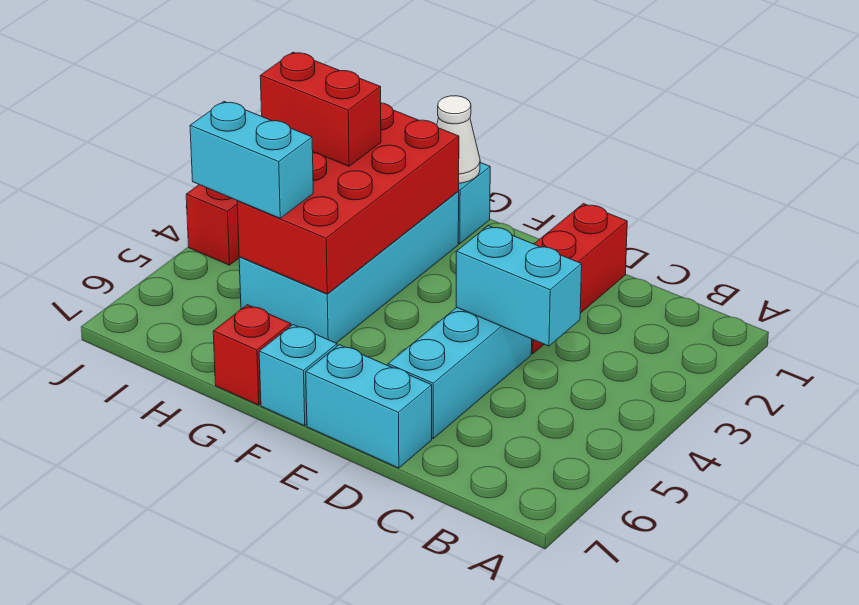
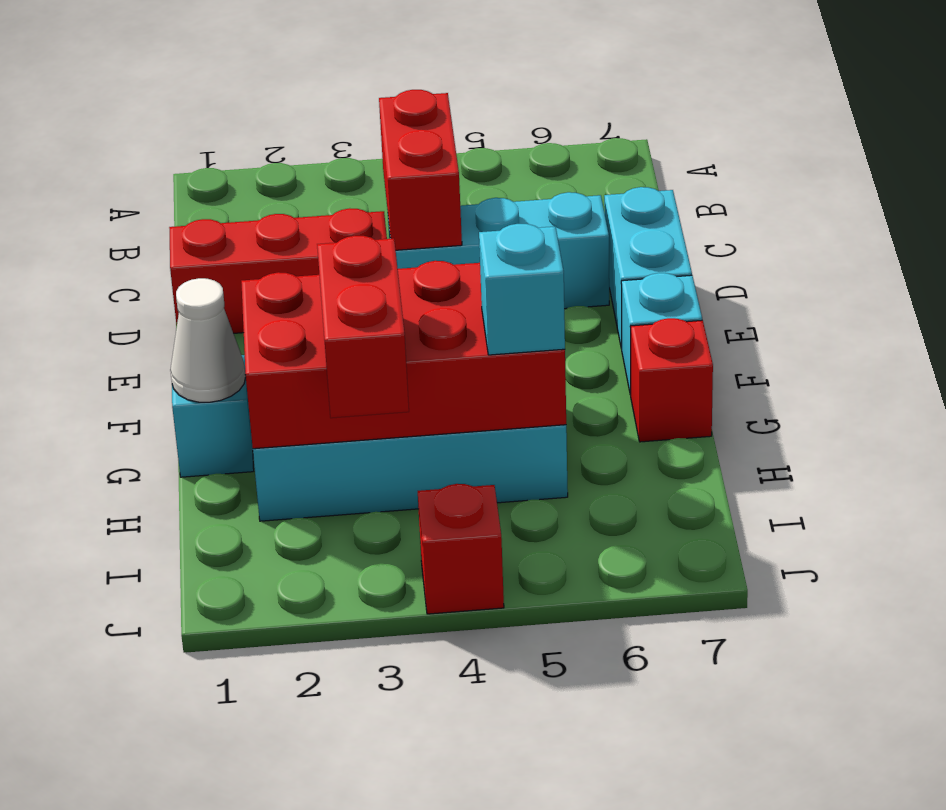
cyan 1x2 brick [456,226,582,346] -> red 1x2 brick [379,90,462,250]
cyan 1x2 brick [190,102,313,218] -> cyan 1x1 brick [479,224,565,355]

